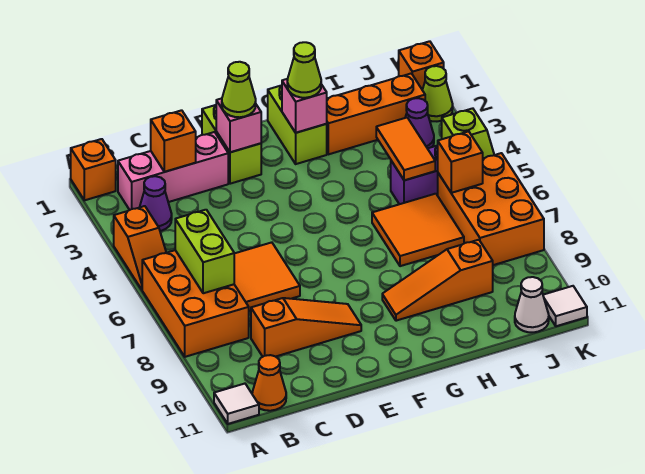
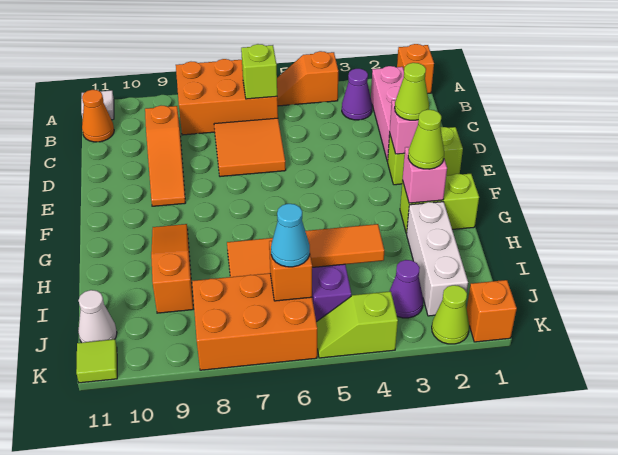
lime 1x2 brick [175,210,234,293] -> lime 1x1 brick [241,44,277,99]
orange 1x1 brick [151,110,196,172] -> none
orange 1x3 brick [327,73,425,154] -> white 1x3 brick [406,202,468,316]
none -> cyan 1x1 cone [271,204,310,267]
white 1x1 tile [543,286,587,326] -> lime 1x1 tile [76,339,117,383]

